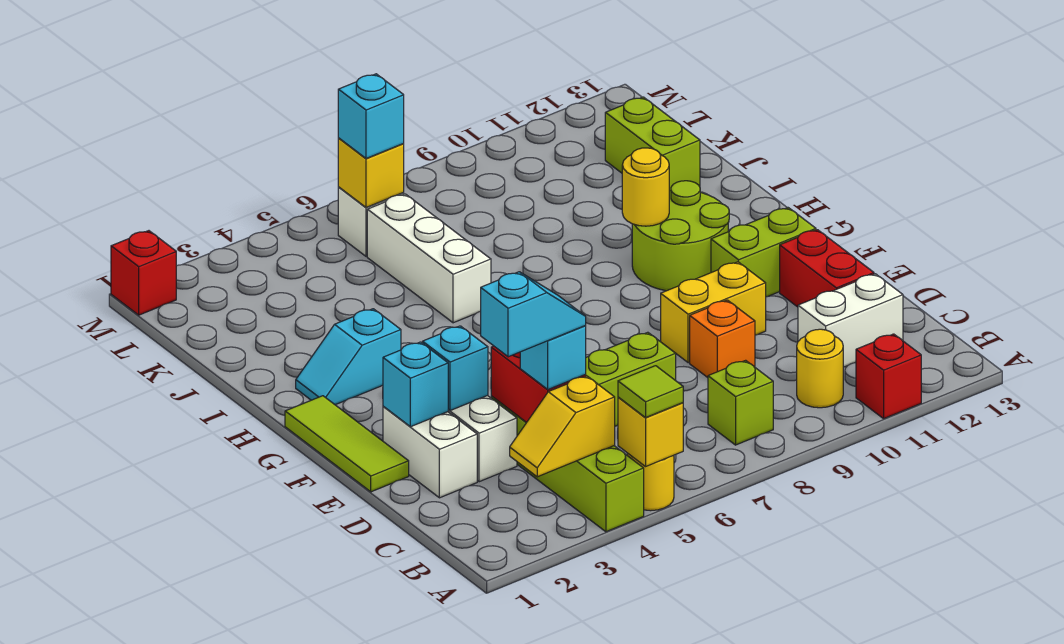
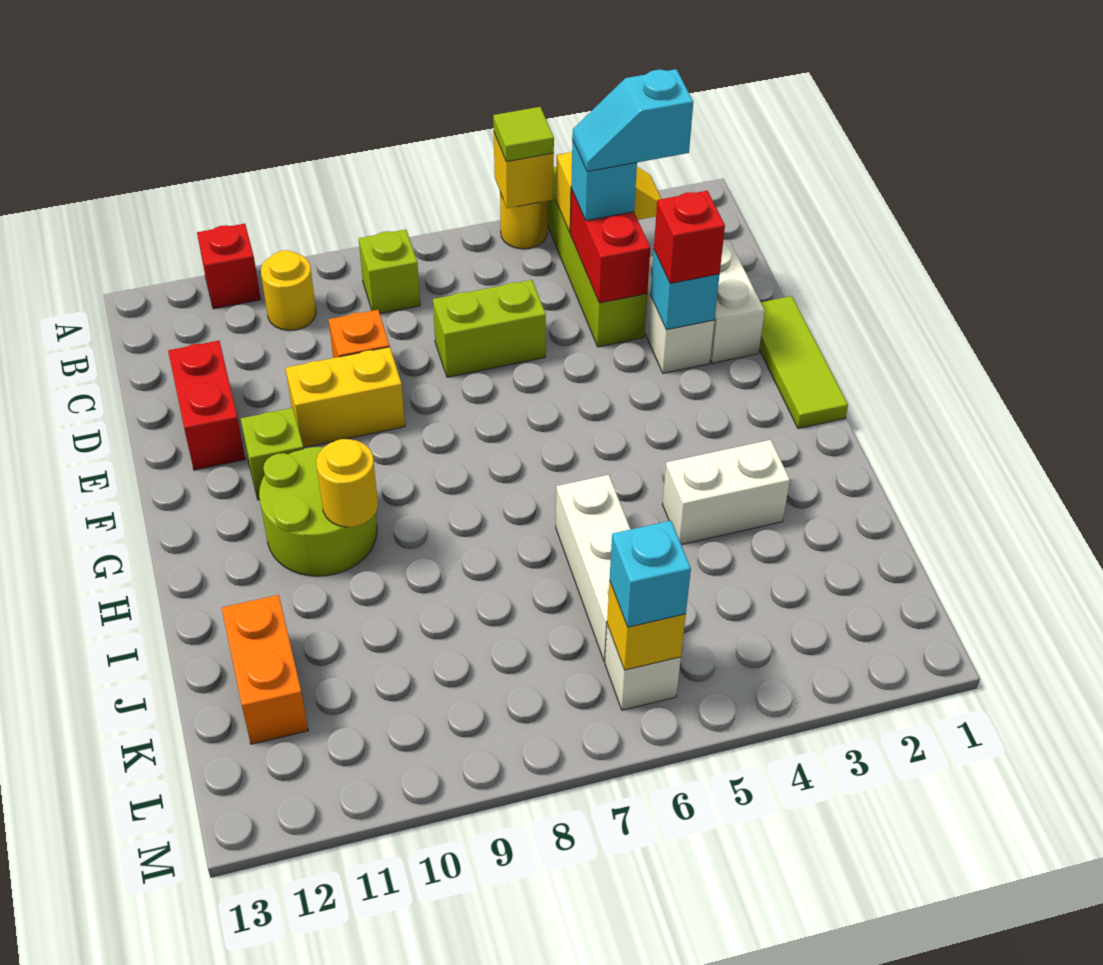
white 1x2 brick [798,274,903,367] -> white 1x2 brick moved to [662,440,790,545]
cyan 1x1 brick [383,342,448,427] -> none
lime 1x2 brick [711,208,816,297] -> lime 1x1 brick [241,408,304,500]
cyan 1x2 slope [296,309,401,405] -> none
lime 1x2 brick [605,97,700,191] -> orange 1x2 brick [222,595,308,744]
red 1x1 brick [111,231,176,315] -> red 1x1 brick moved to [654,191,725,284]

